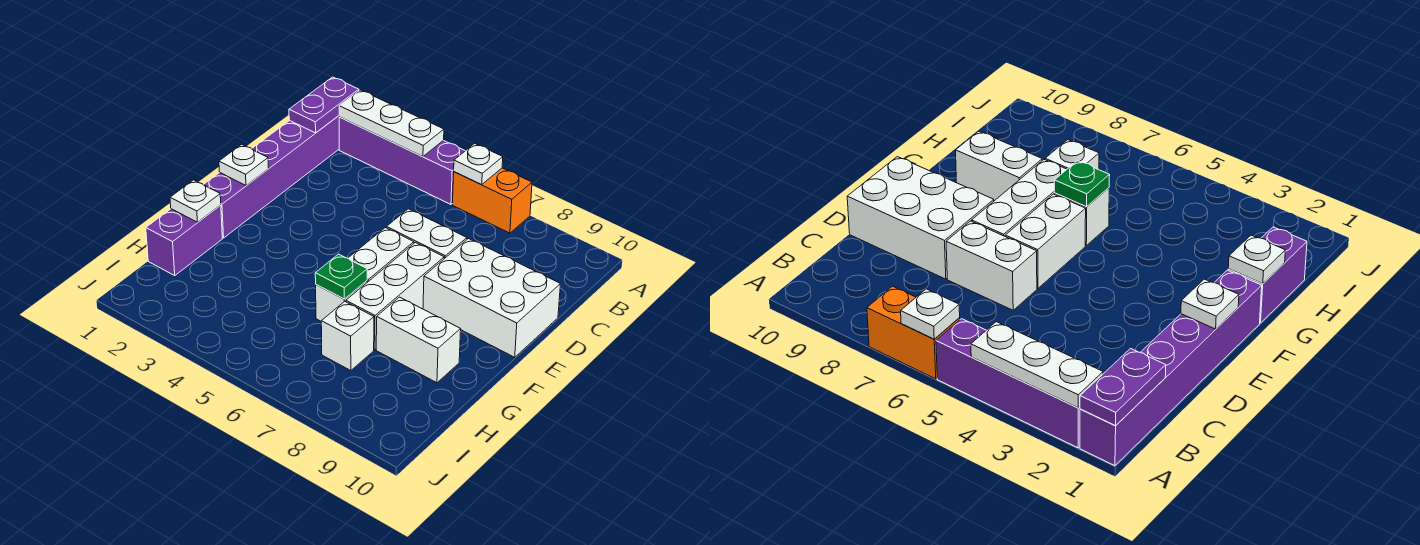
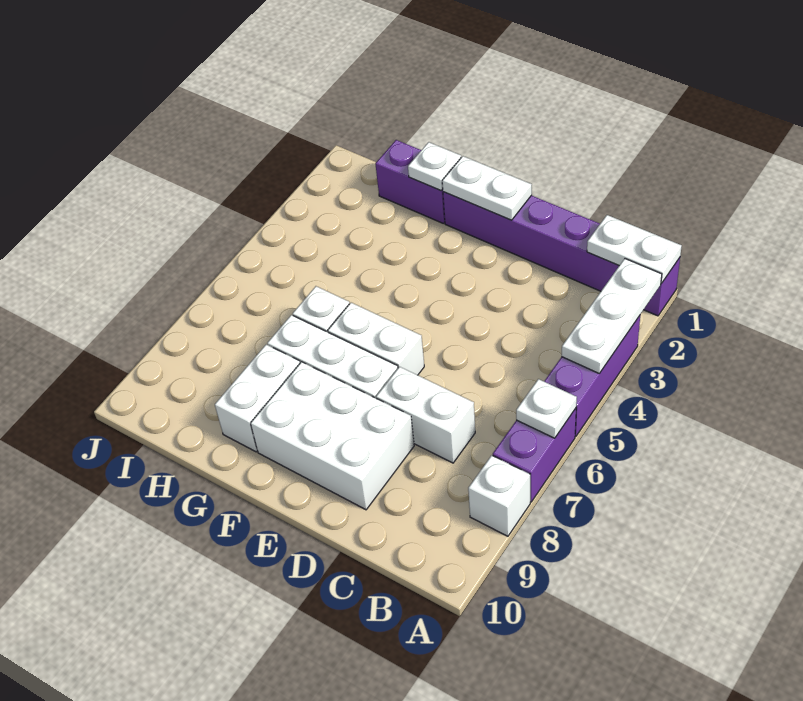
purple 1x2 plate [289,77,359,133] -> white 1x2 plate [587,215,682,283]
purple 1x4 brick [339,117,465,204] -> purple 1x3 brick [544,316,640,436]
orange 1x2 brick [452,168,532,233] -> purple 1x2 brick [493,408,576,502]
white 1x2 brick [387,209,467,259] -> white 1x2 brick turned to [376,367,475,463]
white 2x3 brick [423,239,560,357] -> white 2x3 brick turned to [251,362,414,510]
white 1x1 plate [219,144,269,185] -> white 1x2 plate [442,156,532,220]
green 1x1 plate [315,254,367,299] -> none
white 1x1 brick [321,301,374,371] -> white 1x1 brick moved to [468,455,530,536]

